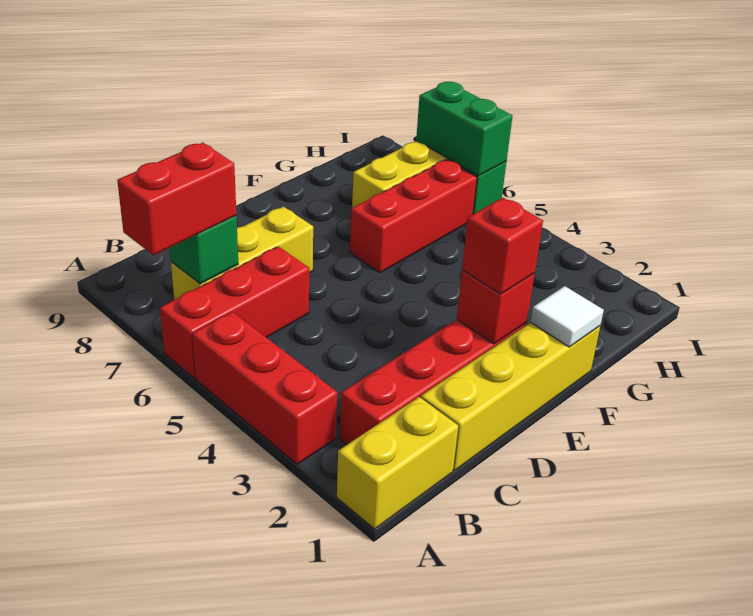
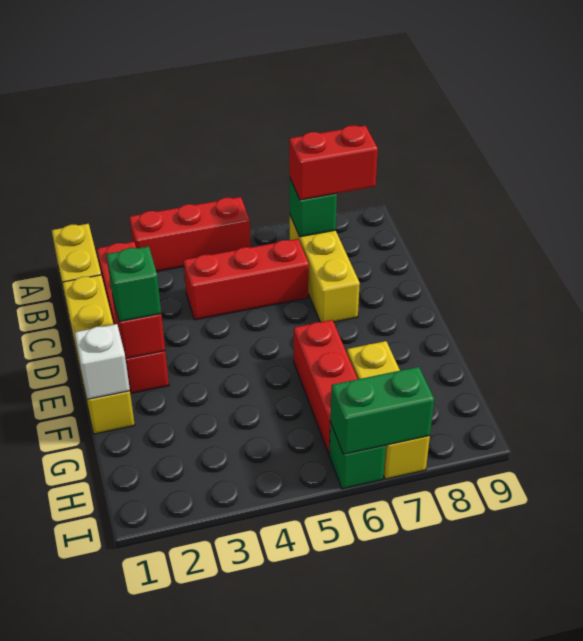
red 1x3 brick [160,246,309,378] -> red 1x3 brick turned to [184,239,309,320]
red 1x2 brick [117,143,236,255] -> red 1x2 brick turned to [289,126,378,200]
red 1x1 brick [462,198,543,294] -> green 1x1 brick [106,246,161,322]
white 1x1 tile [531,286,604,347] -> white 1x1 brick [75,324,130,399]

